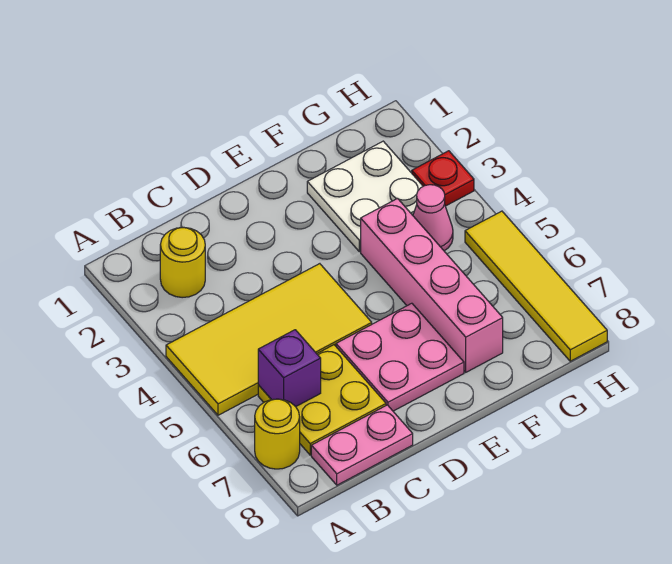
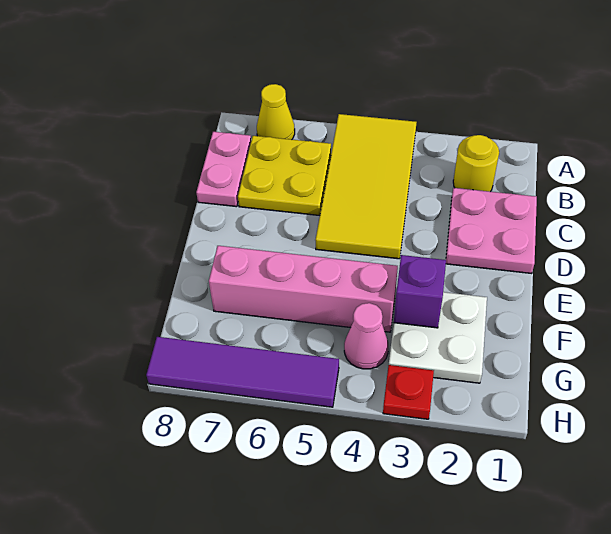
yellow 1x1 round brick [255,399,300,469] -> yellow 1x1 cone [257,84,295,139]
purple 1x1 brick [258,330,321,406] -> purple 1x1 brick moved to [394,255,446,328]
pink 2x2 plate [336,303,464,411] -> pink 2x2 plate moved to [446,188,537,274]
yellow 1x4 tile [465,211,607,361] -> purple 1x4 tile [146,337,339,407]

